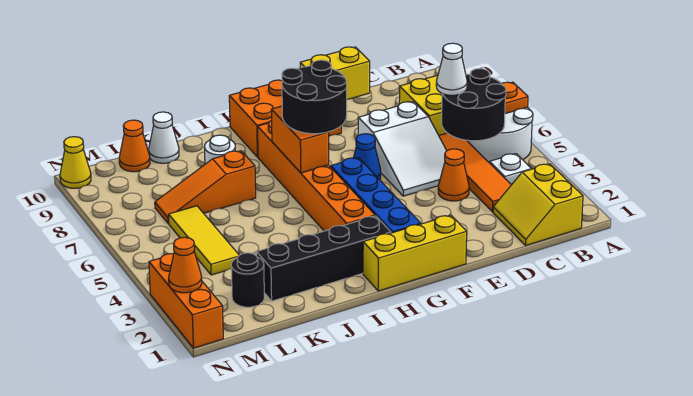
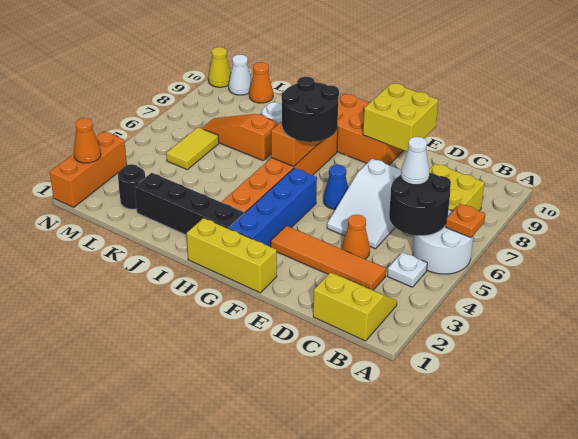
yellow 2x2 slope [493,164,583,245] -> yellow 2x2 slope turned to [313,273,397,341]
orange 1x4 tile [439,133,511,212] -> orange 1x4 tile turned to [271,226,386,290]
yellow 1x2 brick [300,47,370,99] -> yellow 2x2 brick [363,83,438,151]
white 1x1 cone [149,112,179,163] -> white 1x1 cone moved to [229,55,252,95]
yellow 1x3 tile [168,206,239,275] -> yellow 1x2 tile [166,127,219,169]

